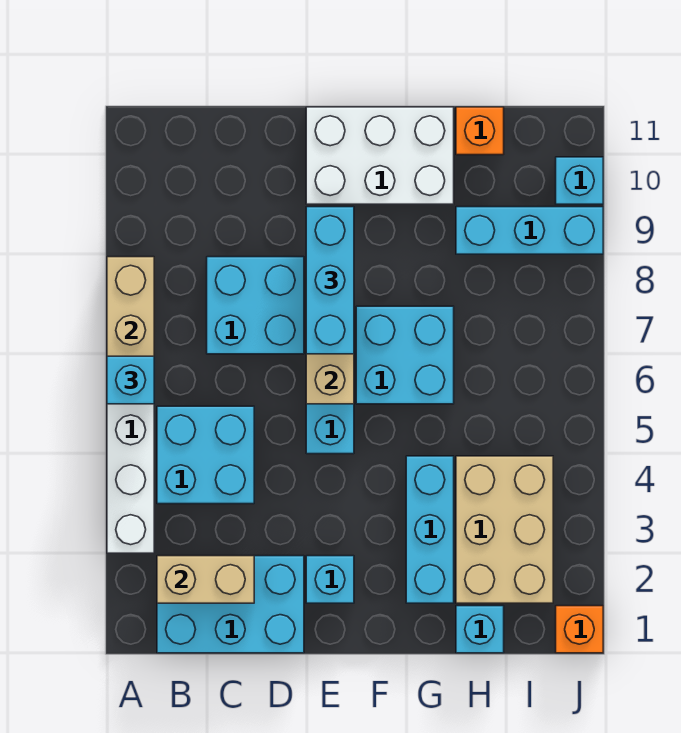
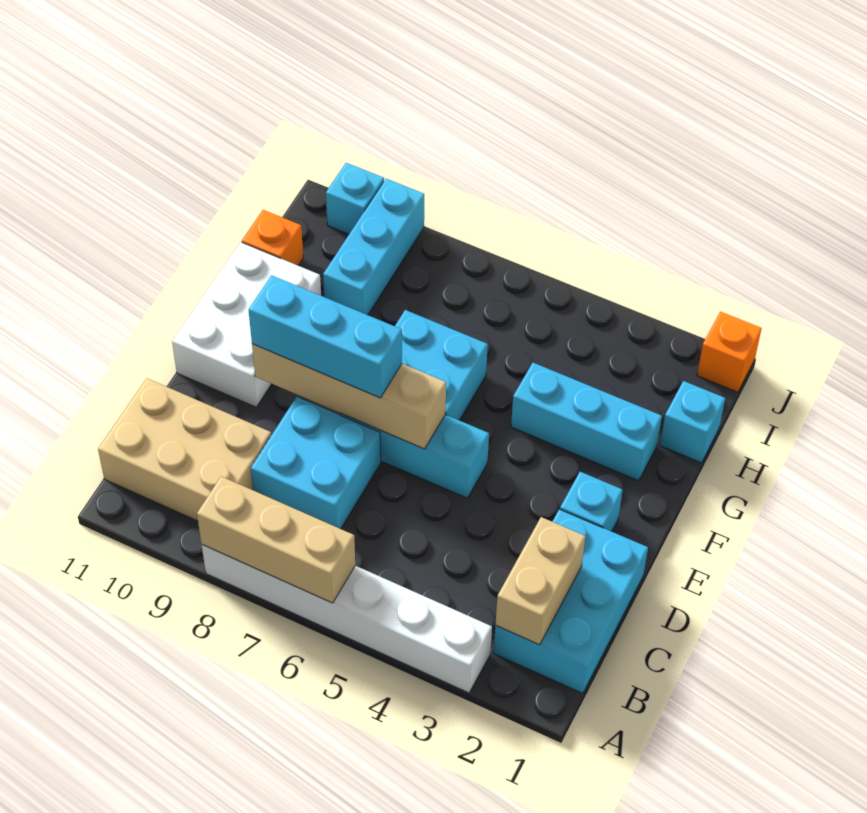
cyan 1x1 brick [107,356,154,404] -> none
cyan 2x2 brick [157,406,254,504] -> none
tan 2x3 brick [456,456,553,603] -> tan 2x3 brick moved to [98,378,271,521]

